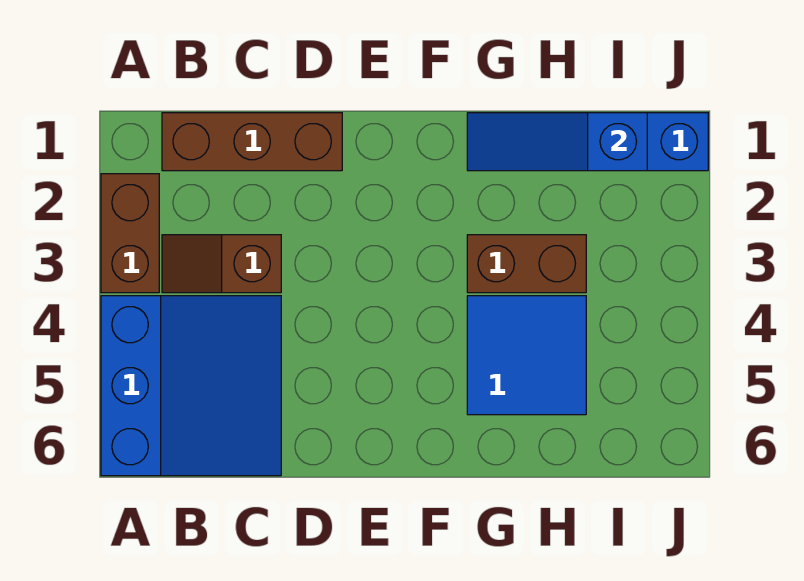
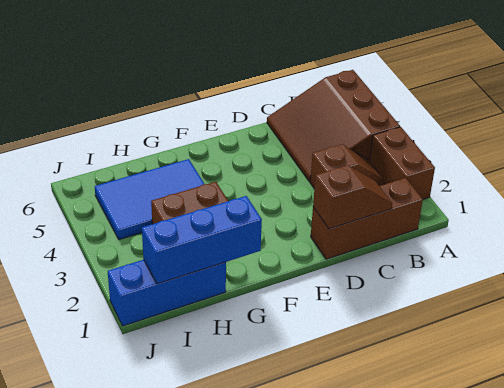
blue 3x3 slope [101,296,281,476] -> brown 3x3 slope [267,70,400,182]
none -> brown 1x2 slope [313,165,392,229]
blue 1x3 slope [467,113,647,171] -> blue 1x3 brick [142,196,262,284]
blue 2x2 tile [467,296,586,415] -> blue 2x3 tile [95,159,204,240]

